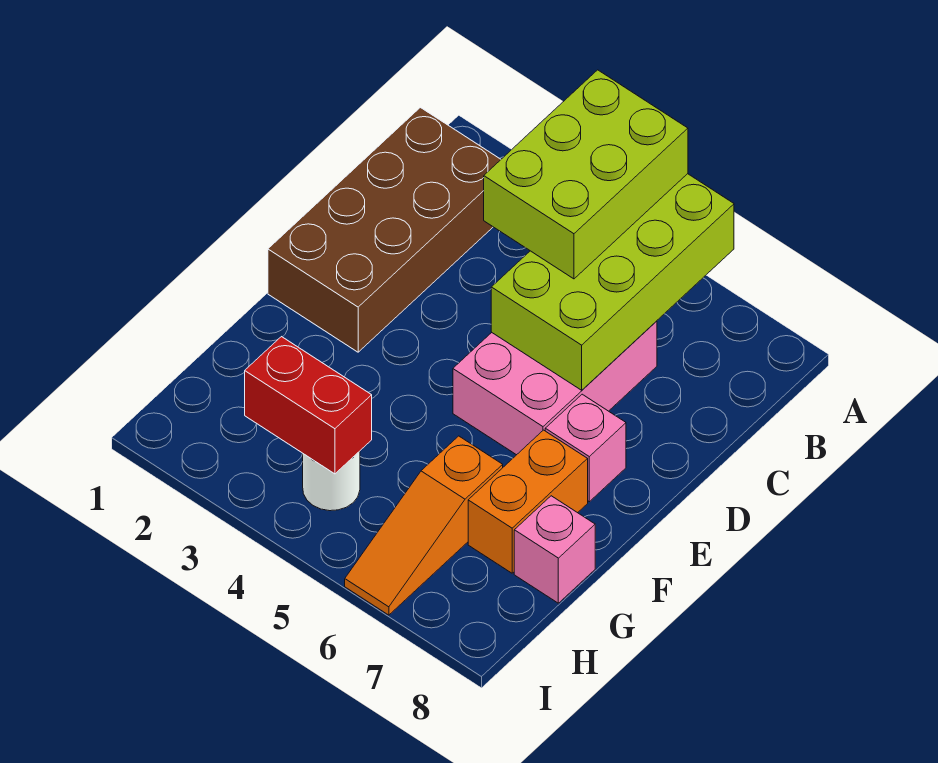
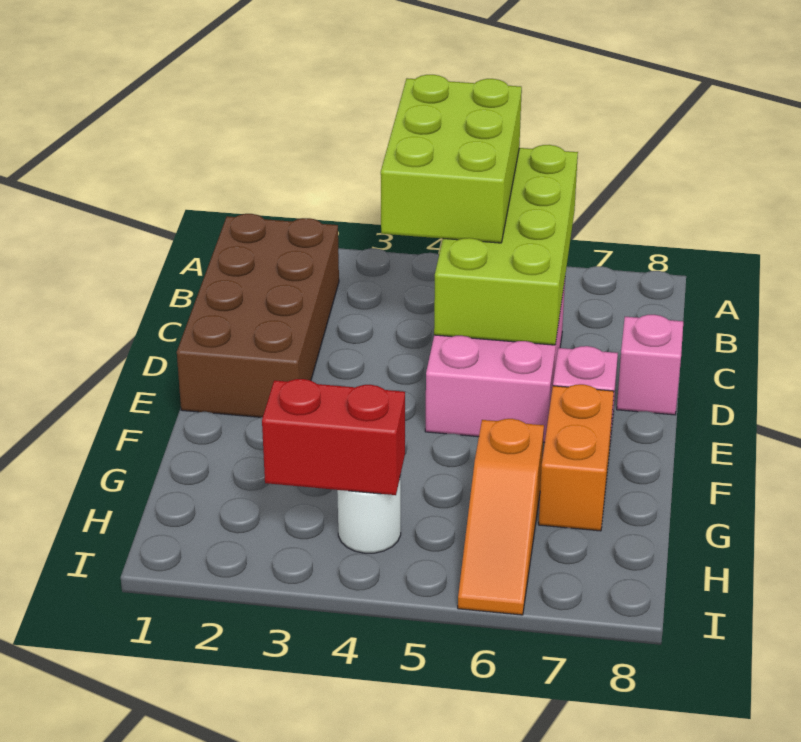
pink 1x1 brick [514,496,595,603] -> pink 1x1 brick moved to [617,315,683,415]

